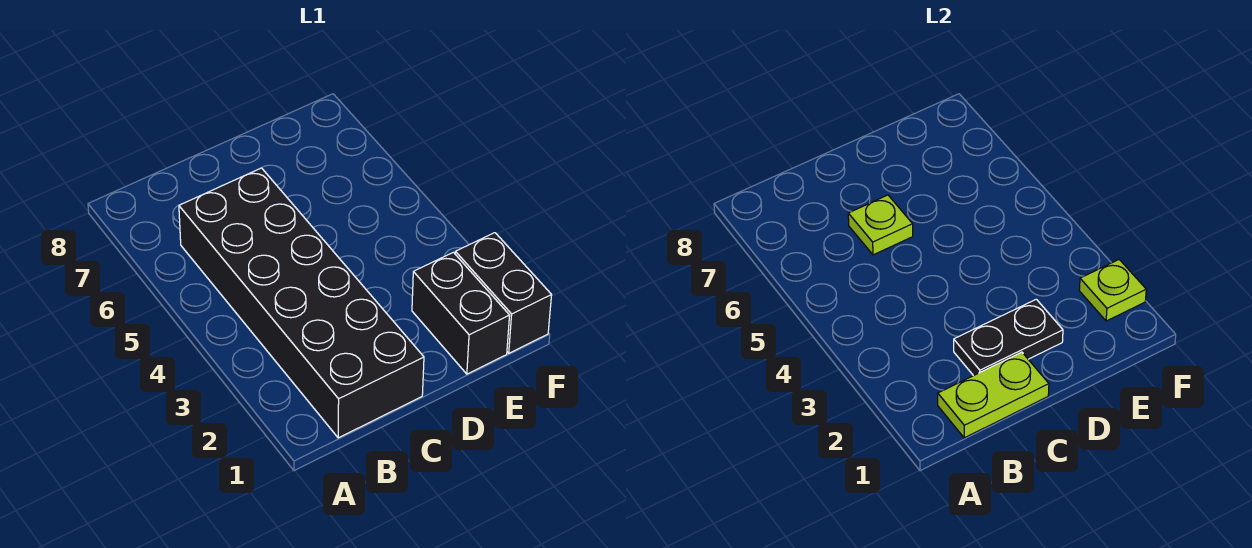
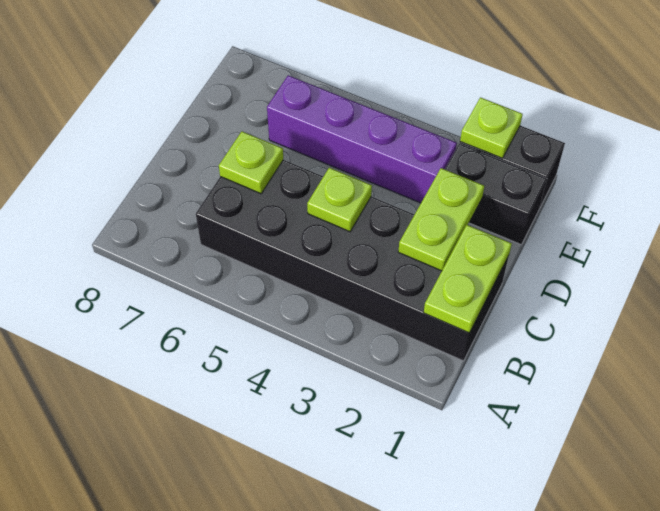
black 1x2 plate [954,299,1063,376] -> lime 1x2 plate [398,168,484,271]
none -> lime 1x1 plate [307,168,372,232]
none -> purple 1x4 brick [267,75,457,203]

